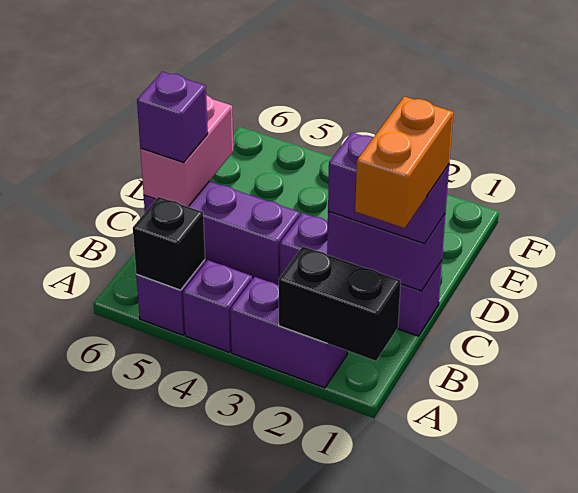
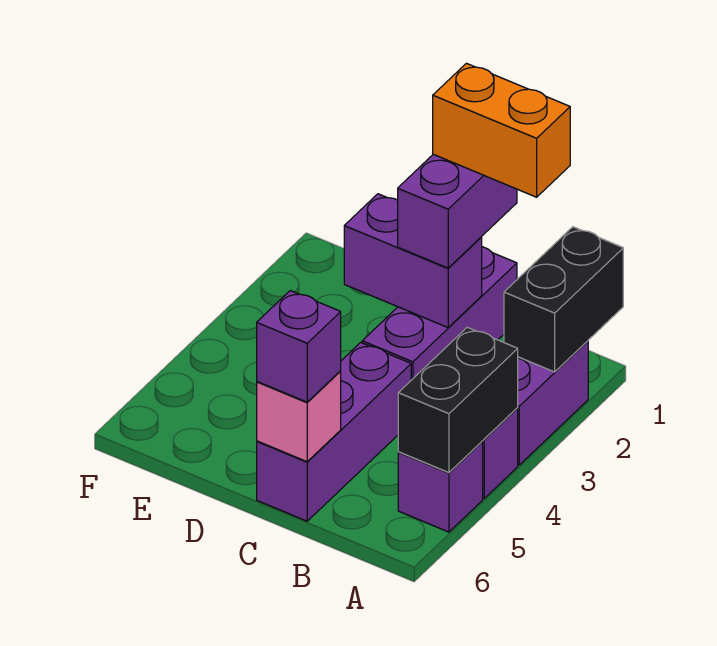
black 1x1 brick [133,197,205,290] -> black 1x2 brick [398,327,518,473]
purple 1x2 brick [327,211,446,291] -> purple 1x2 brick turned to [344,194,482,327]
pink 1x2 brick [140,95,233,207] -> pink 1x1 brick [257,371,341,462]

